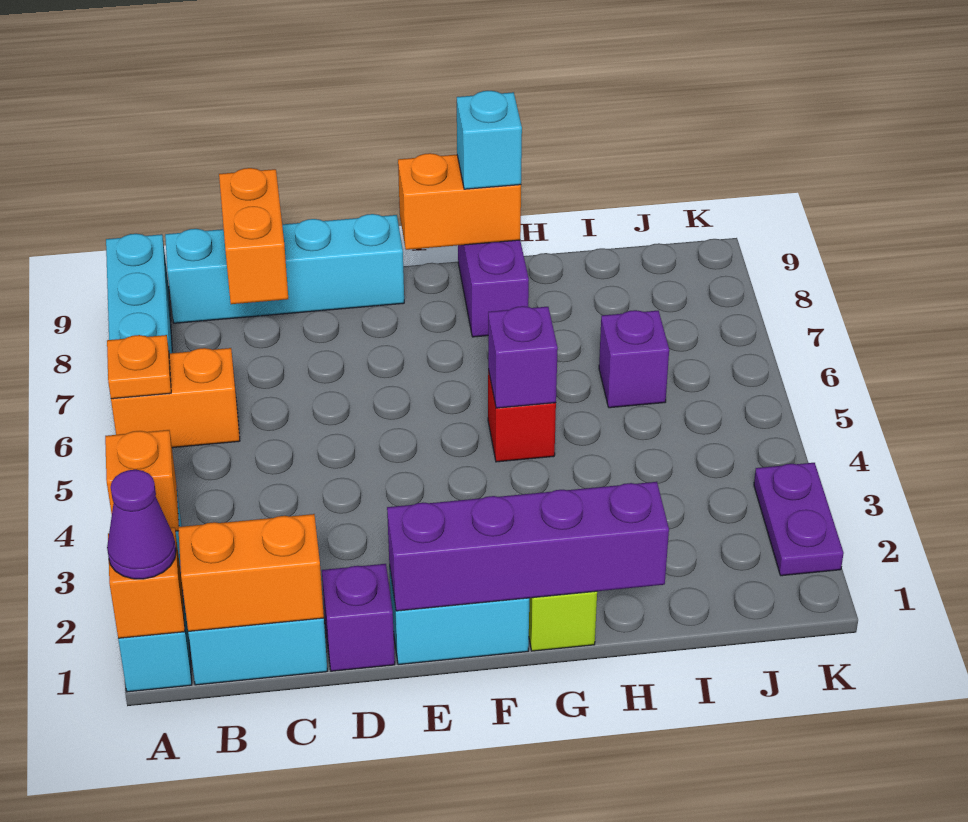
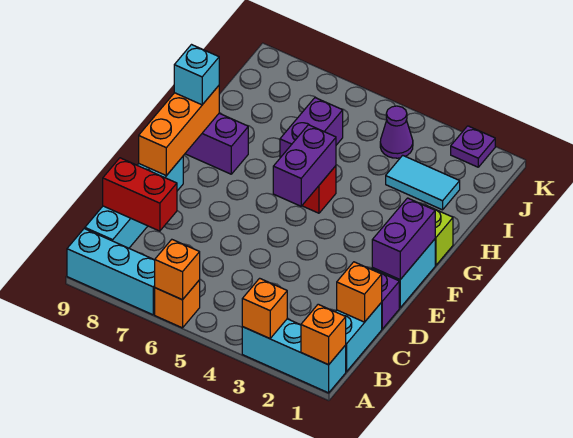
purple 1x1 cone [107,470,176,579] -> purple 1x1 cone moved to [380,106,413,158]
orange 1x2 brick [111,348,240,448] -> orange 1x1 brick [155,280,200,328]
orange 1x1 plate [107,335,171,399] -> orange 1x1 brick [155,240,200,300]
orange 1x2 brick [178,514,324,631] -> orange 1x1 brick [337,262,382,322]
orange 1x2 brick [219,168,288,304] -> red 1x2 brick [103,158,177,231]
purple 1x4 brick [387,482,669,611] -> purple 1x2 brick [372,198,435,280]
orange 1x2 brick [398,153,521,250] -> orange 1x3 brick [139,86,219,176]
purple 1x1 brick [488,306,558,408] -> purple 1x2 brick [273,125,336,206]
none -> cyan 1x2 tile [386,155,460,210]
purple 1x1 brick [599,310,669,408] -> purple 1x2 brick [280,98,343,158]
purple 1x2 plate [754,463,844,576] -> purple 1x1 plate [451,126,495,167]

